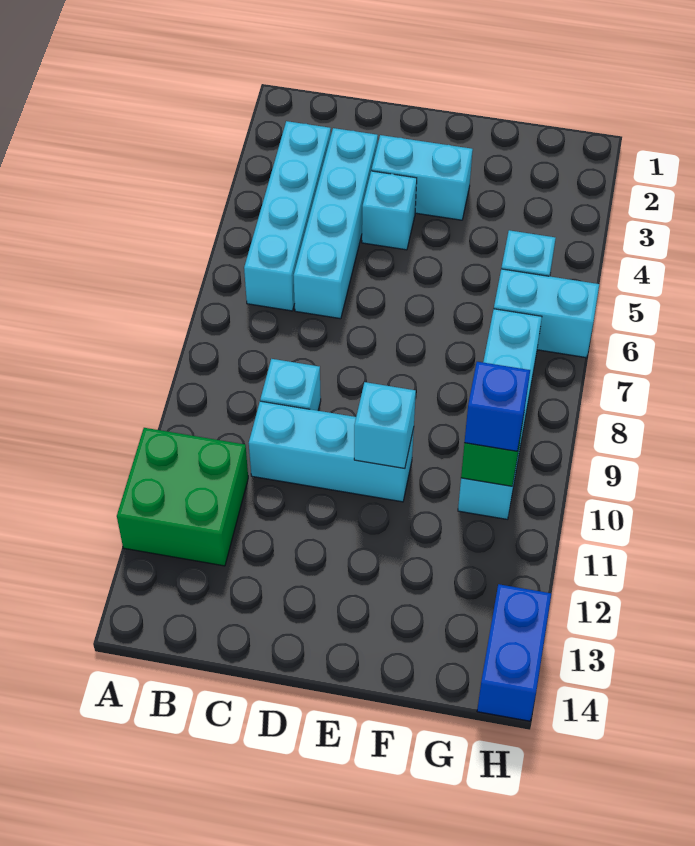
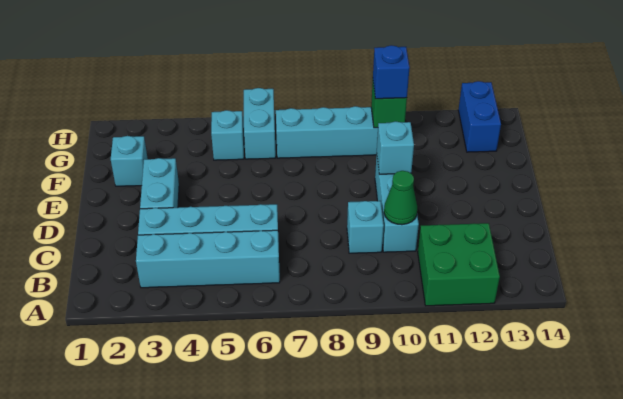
none -> green 1x1 cone [384,171,417,225]
cyan 1x1 brick [362,171,417,250] -> cyan 1x1 brick moved to [111,136,148,186]
blue 1x2 brick [477,584,551,721] -> blue 1x2 brick turned to [458,81,501,152]

